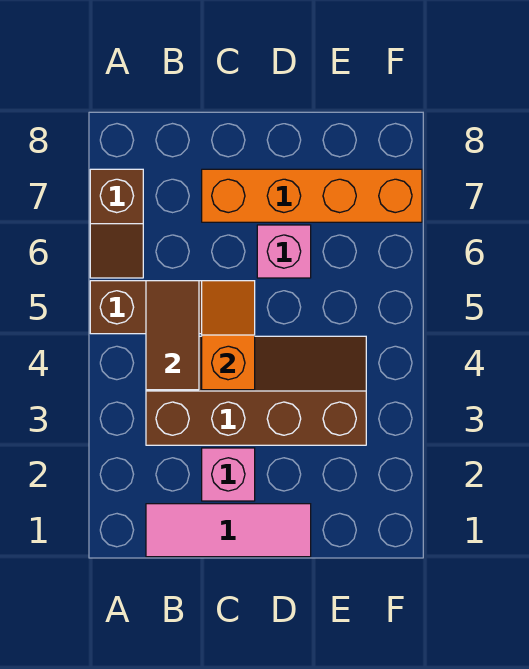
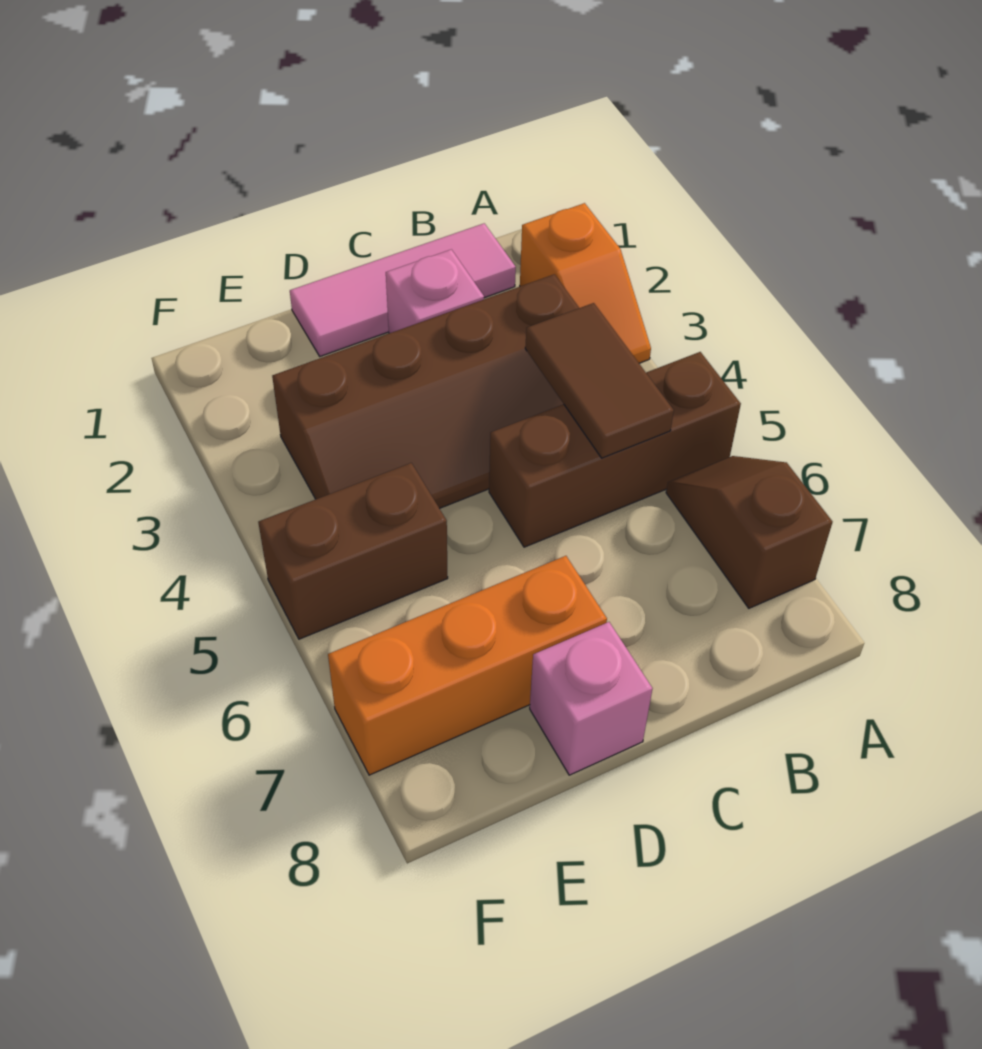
orange 1x2 slope [202,281,255,390] -> orange 1x2 slope moved to [520,203,651,363]
orange 1x4 brick [202,169,422,222] -> orange 1x3 brick [328,556,607,775]
pink 1x1 brick [257,225,311,278] -> pink 1x1 brick moved to [530,622,653,775]
none -> brown 1x2 brick [258,463,448,639]

